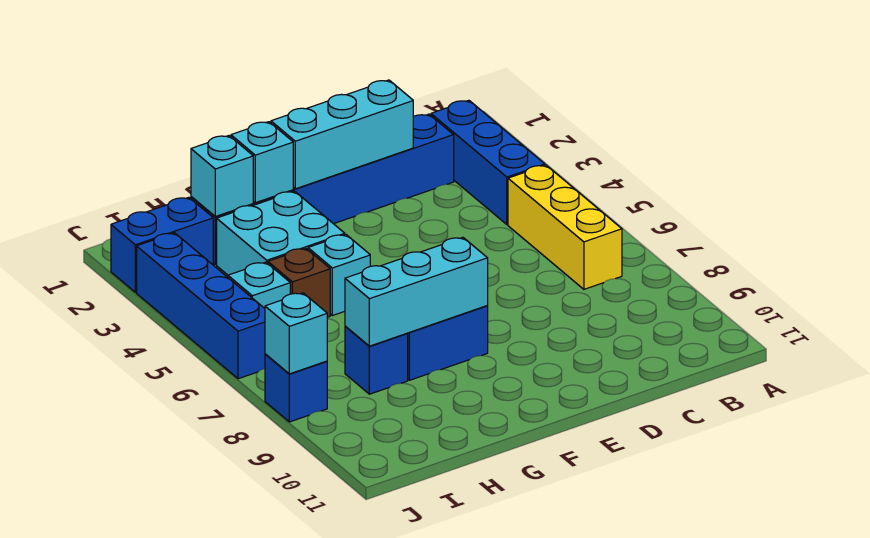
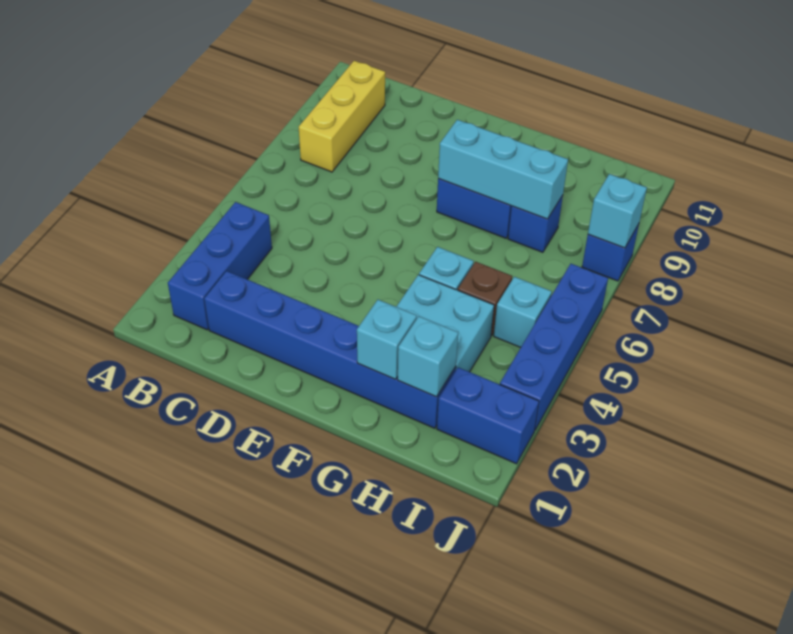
yellow 1x3 brick [508,165,622,289] -> yellow 1x3 brick moved to [299,61,385,172]
cyan 1x3 brick [271,80,413,189] -> none

